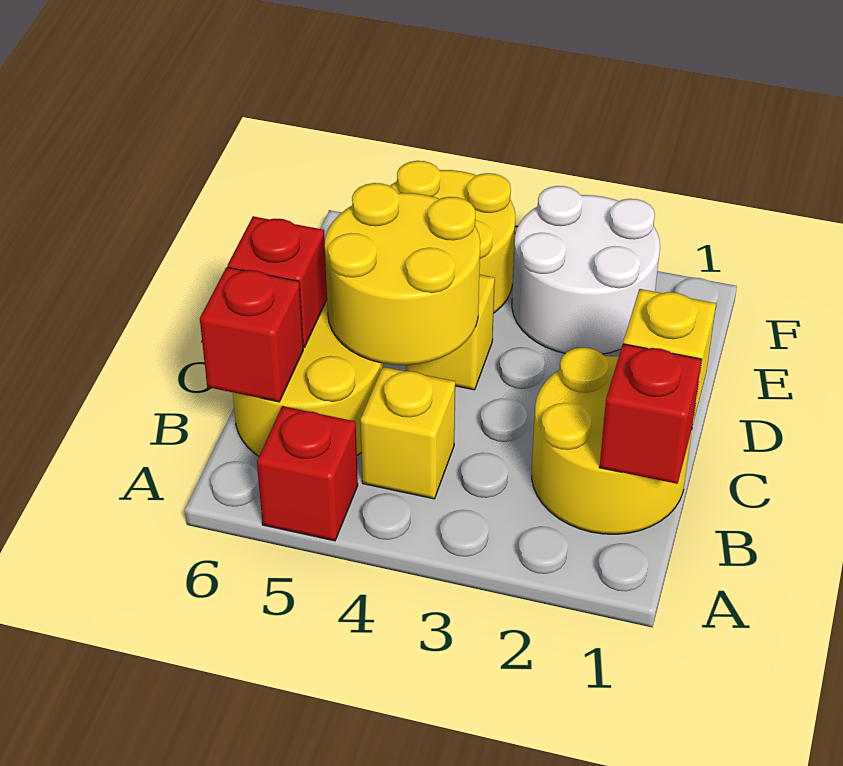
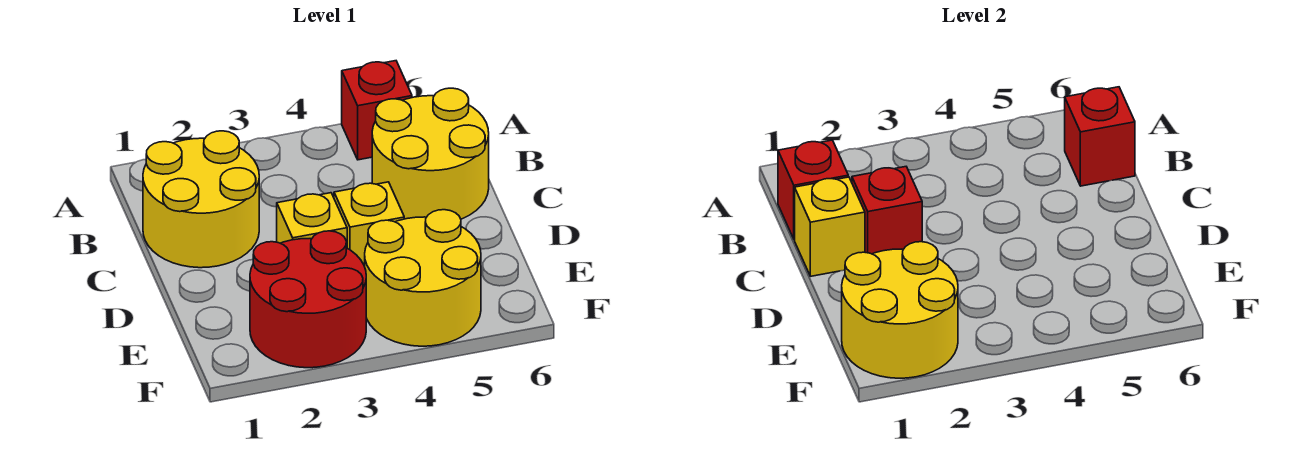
yellow 1x1 brick [360,367,455,499] -> yellow 1x1 brick moved to [277,193,347,248]
yellow 2x2 round brick [325,183,480,365] -> yellow 2x2 round brick moved to [842,242,958,378]
red 1x1 brick [228,216,327,348] -> red 1x1 brick moved to [852,167,922,254]
white 2x2 round brick [512,186,660,354] -> red 2x2 round brick [250,231,366,368]

